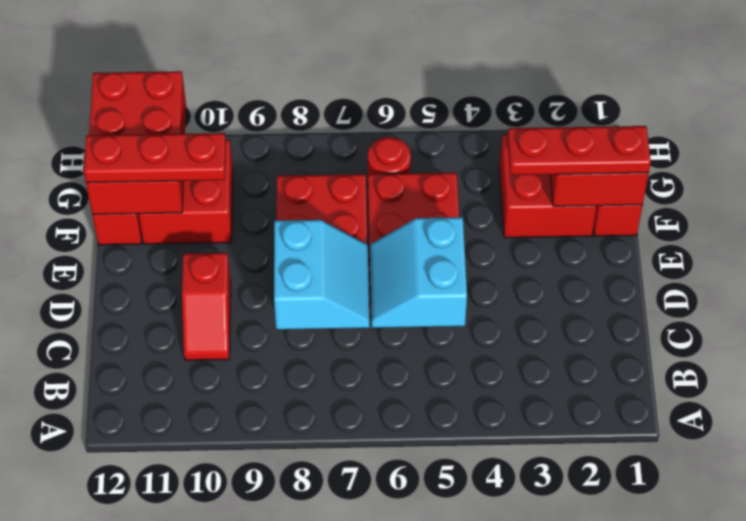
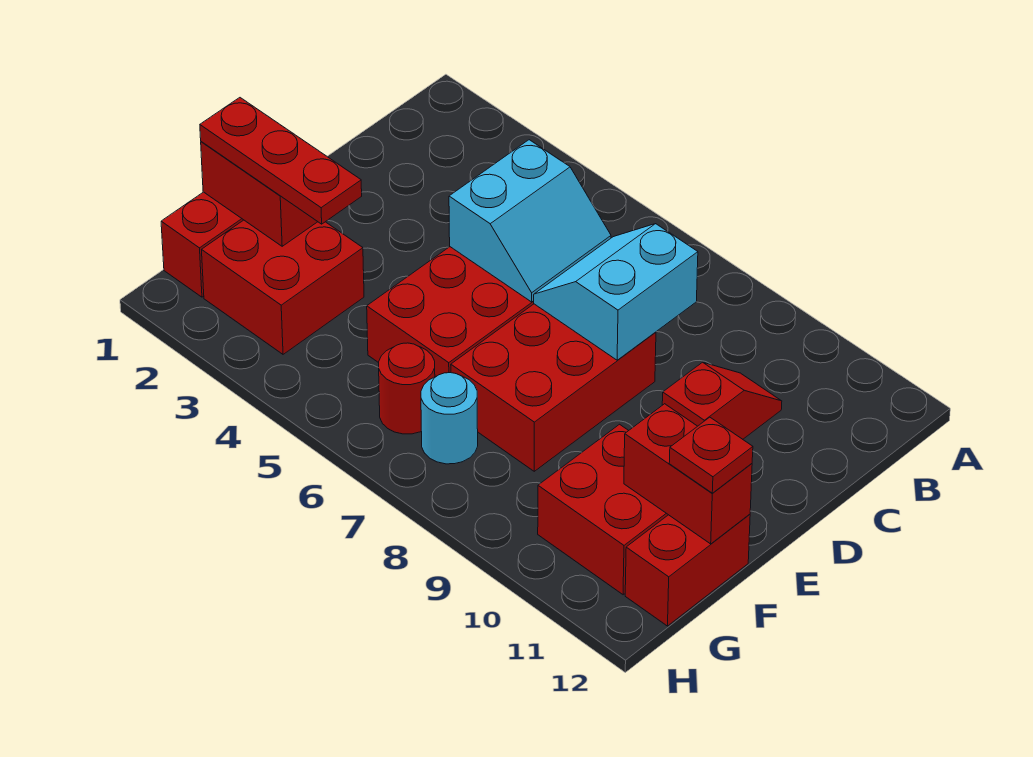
red 1x3 plate [84,133,226,183] -> red 1x1 plate [669,417,753,493]
red 2x3 brick [86,71,186,215] -> red 1x2 brick [624,404,752,544]
none -> cyan 1x1 round brick [421,373,478,464]

